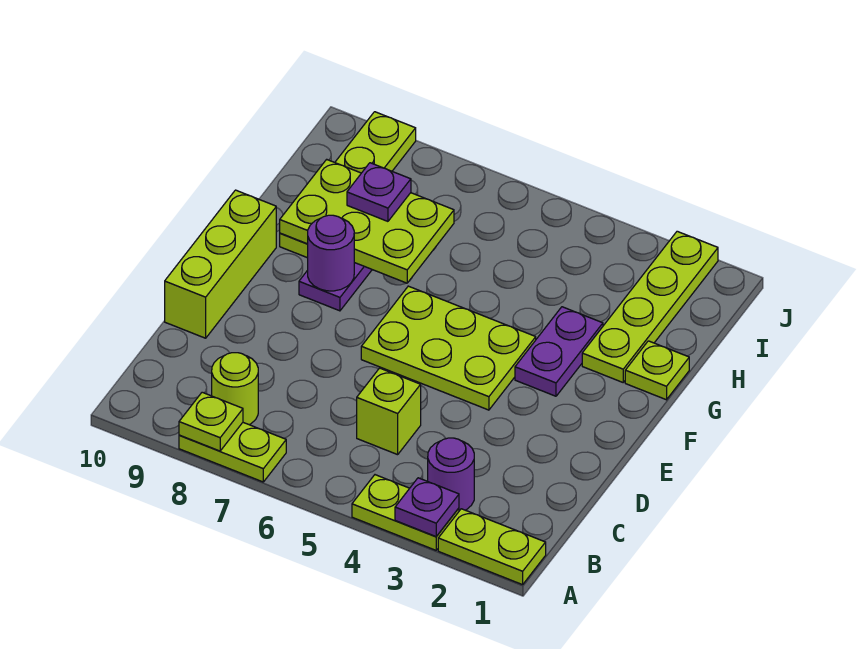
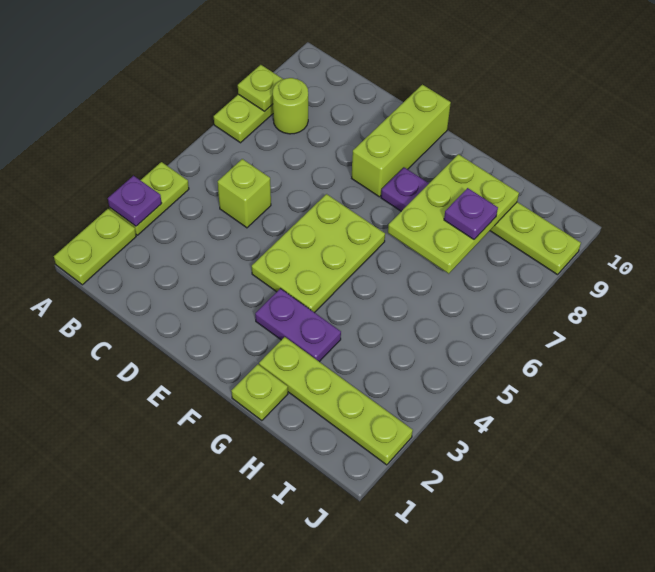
purple 1x1 round brick [428,438,474,511] -> none
lime 1x3 brick [165,190,276,338] -> lime 1x3 brick turned to [352,85,451,197]
purple 1x1 round brick [308,215,354,291] -> none

